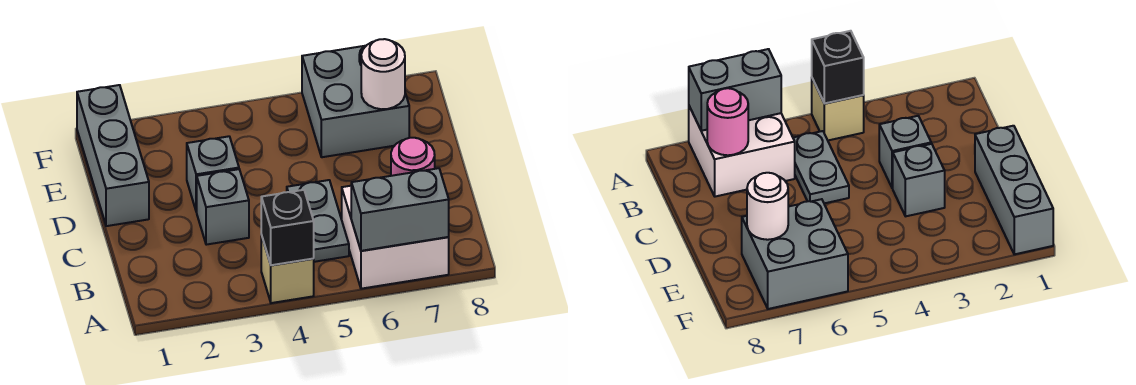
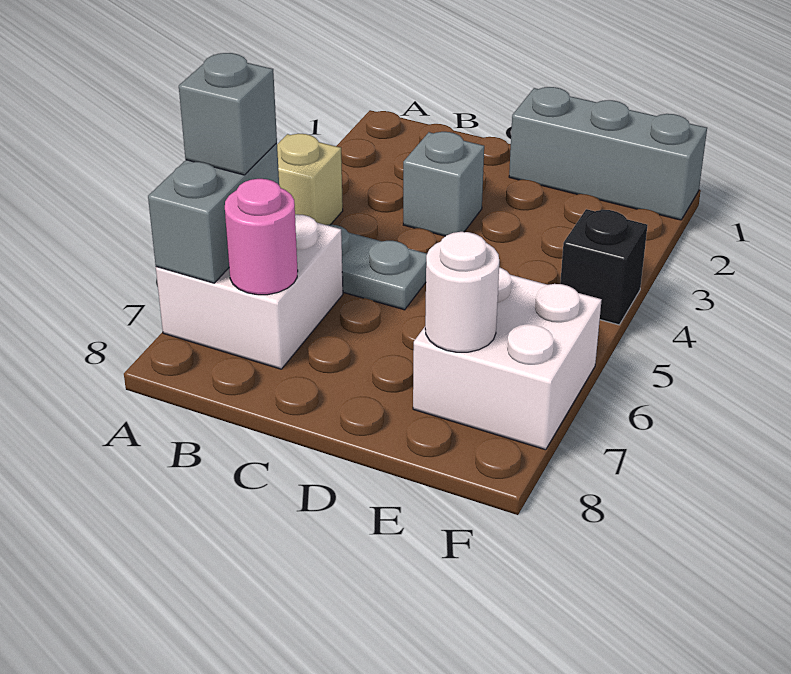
black 1x1 brick [261,190,314,265] -> black 1x1 brick moved to [560,209,648,325]
grey 1x1 brick [187,136,239,212] -> grey 1x1 brick moved to [179,53,277,175]
grey 2x2 brick [302,46,409,157] -> white 2x2 brick [413,267,602,450]

